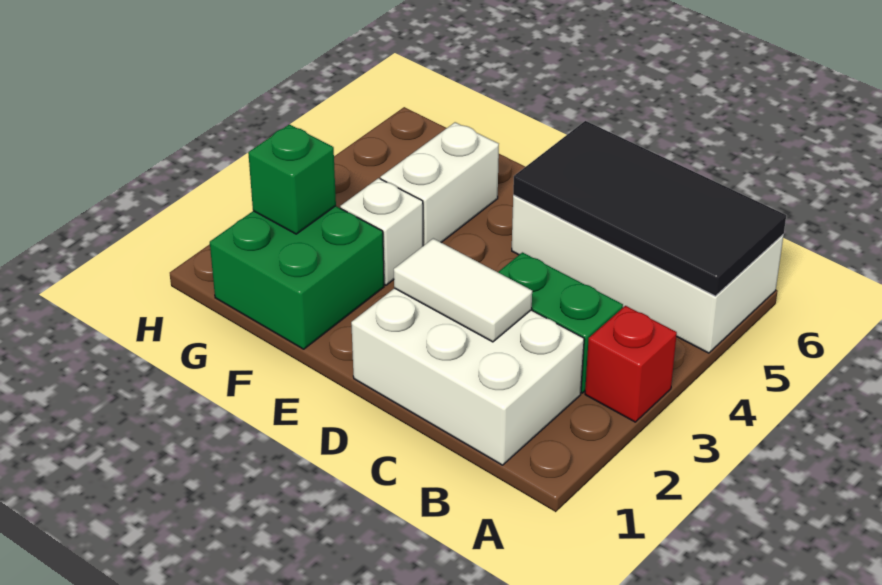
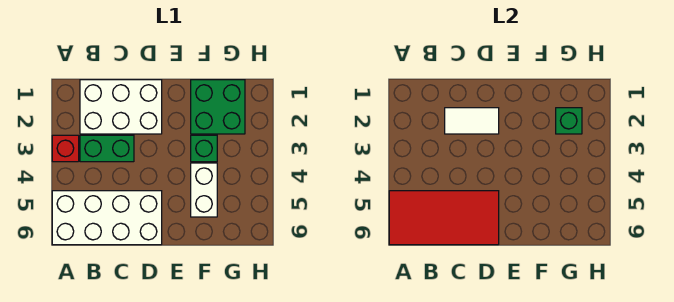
black 2x4 tile [513,121,786,296] -> red 2x4 tile [389,191,499,245]
white 1x1 brick [340,178,423,285] -> green 1x1 brick [191,135,217,162]

